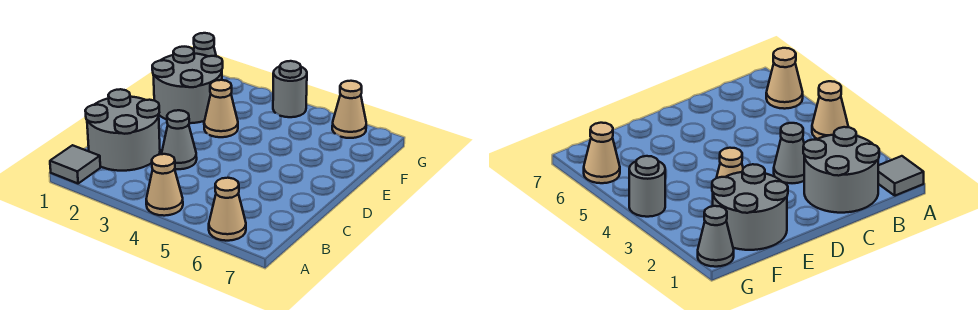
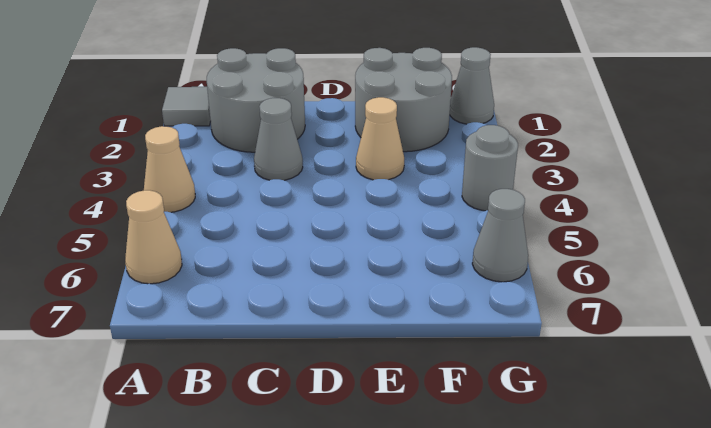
tan 1x1 cone [332,81,366,138] -> grey 1x1 cone [472,189,528,282]

